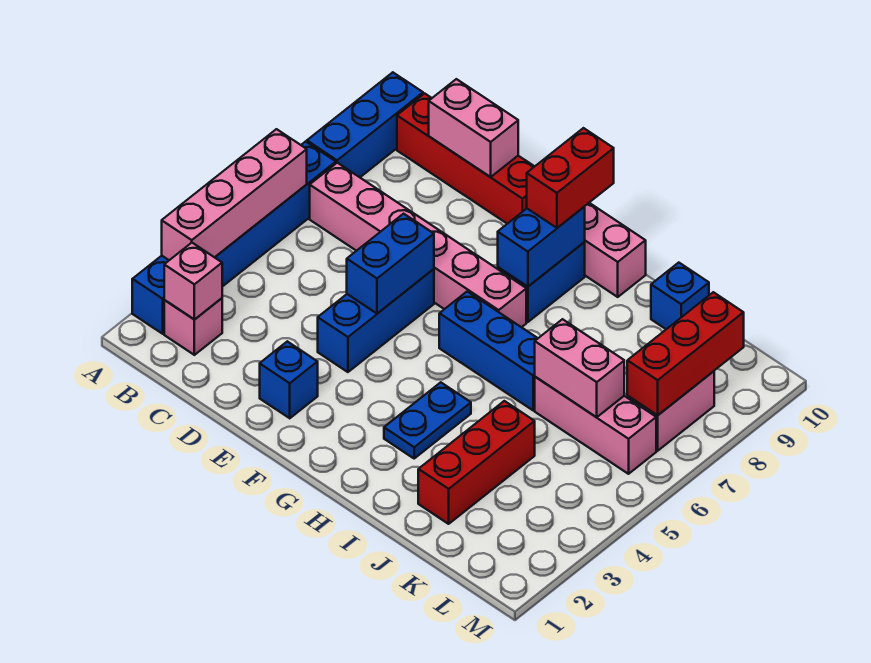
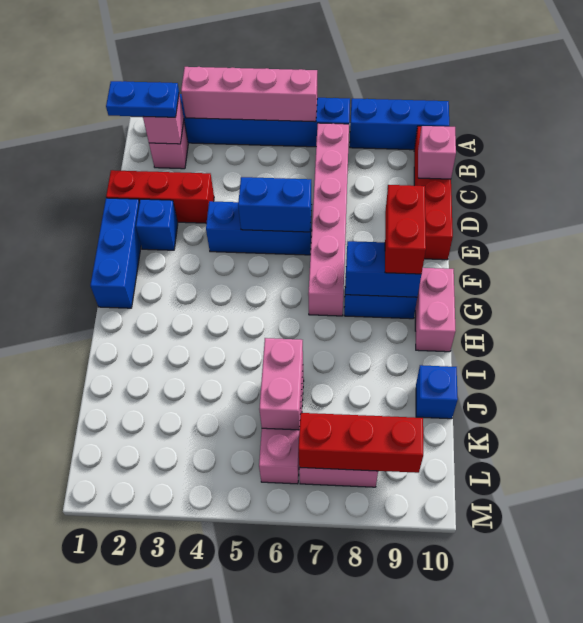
pink 1x2 brick [429,79,518,177] -> pink 1x1 brick [418,126,456,179]
blue 1x3 brick [439,291,538,410] -> blue 1x3 brick moved to [90,198,141,308]
red 1x2 brick [527,128,614,228] -> red 1x2 brick turned to [385,185,426,274]
blue 1x2 plate [384,382,471,458] -> blue 1x2 plate moved to [106,81,179,117]
red 1x3 brick [418,401,535,524] -> red 1x3 brick moved to [106,170,214,223]

